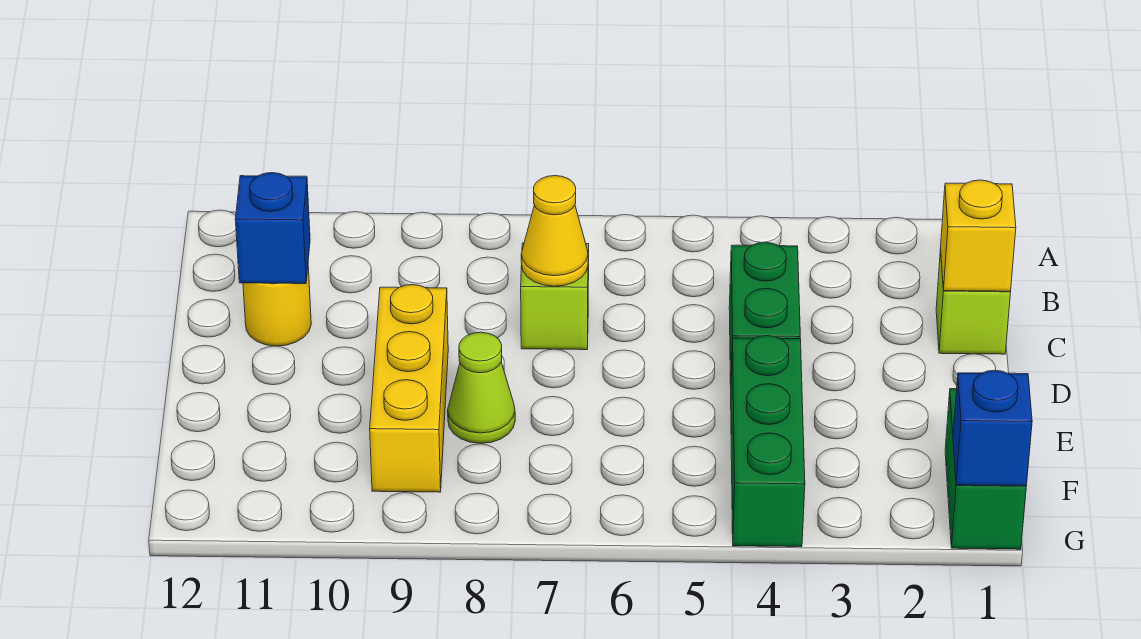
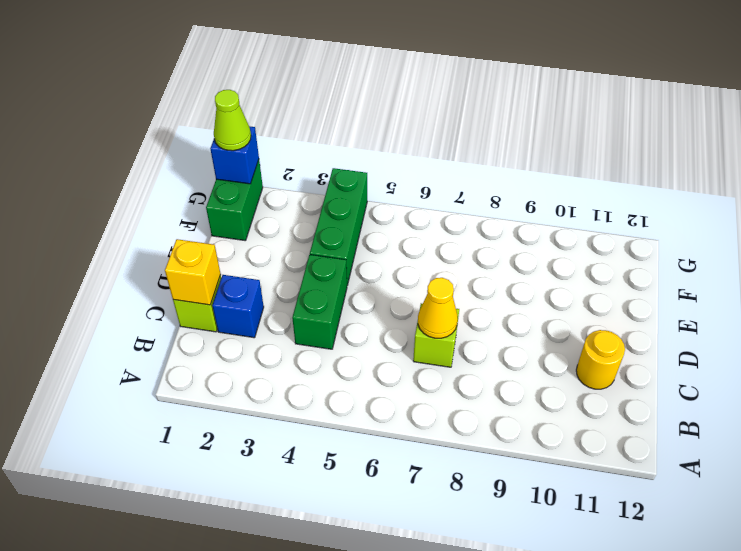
blue 1x1 brick [235,173,310,284] -> blue 1x1 brick moved to [212,275,264,338]
yellow 1x3 brick [370,285,448,492] -> none
lime 1x1 cone [448,332,515,443] -> lime 1x1 cone moved to [214,90,251,151]

